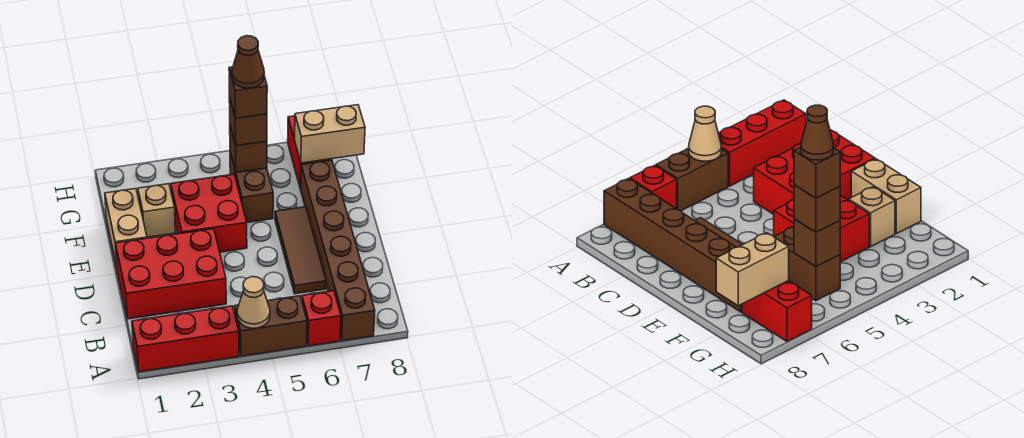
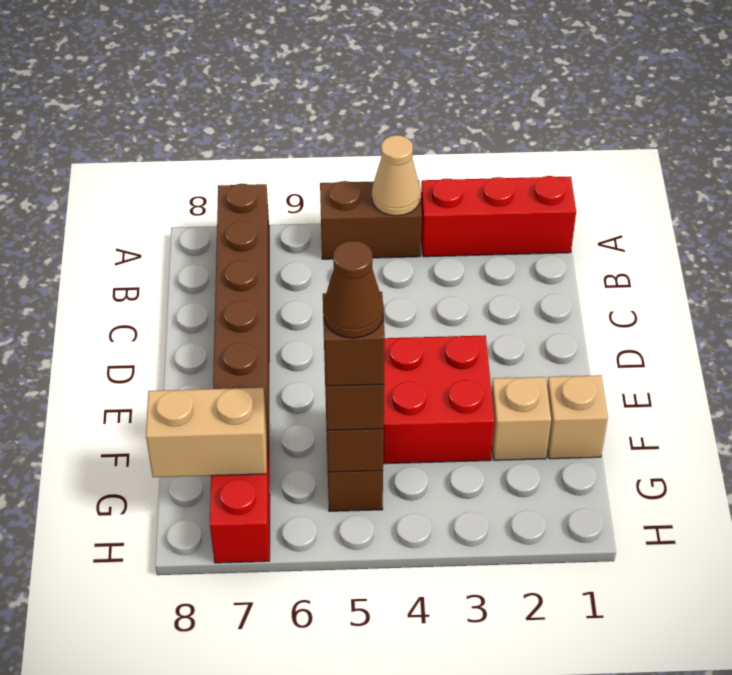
red 1x1 brick [302,291,341,346] -> none
red 2x3 brick [115,229,226,319] -> none
brown 1x3 tile [275,207,326,294] -> none
tan 1x2 brick [105,189,147,267] -> tan 1x1 brick [547,375,608,459]

